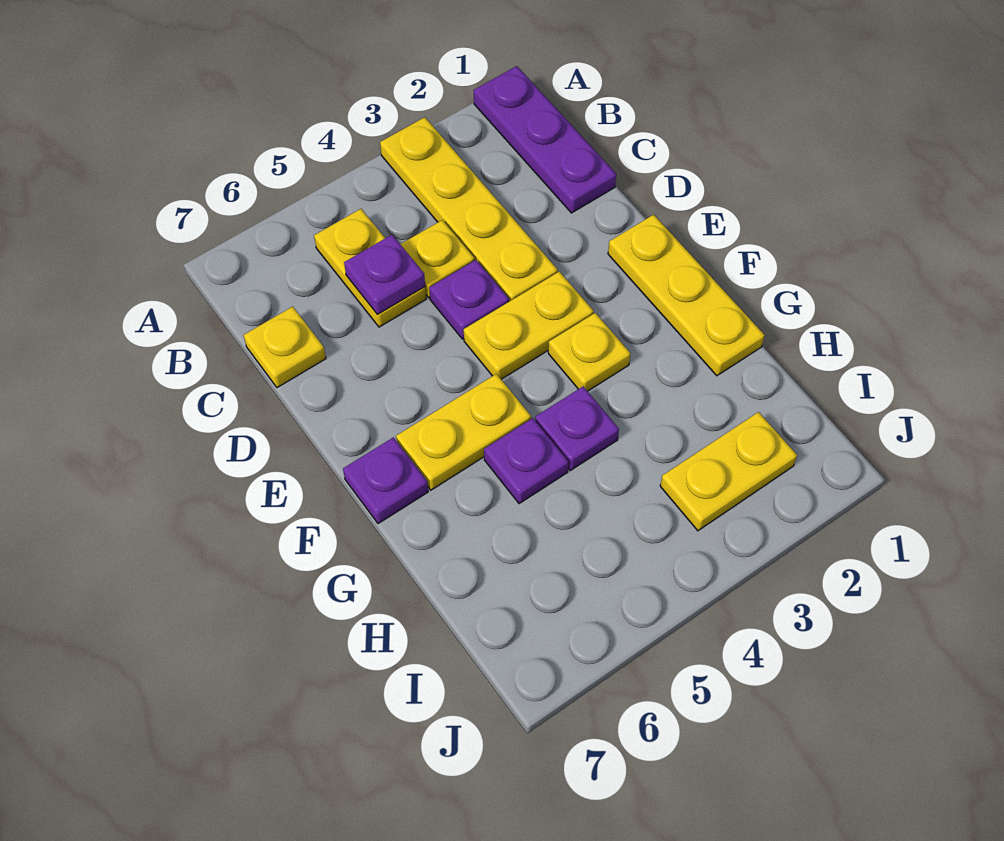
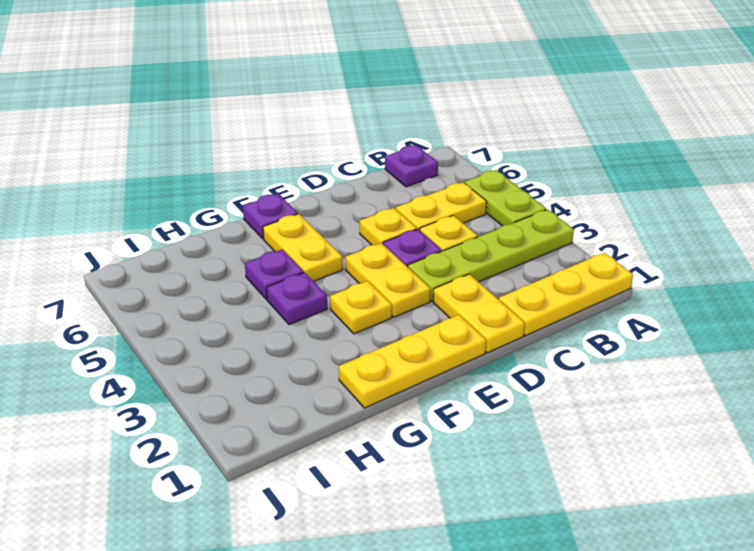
purple 1x3 plate [474,66,616,213] -> yellow 1x3 plate [499,253,633,336]
yellow 1x4 plate [380,117,558,301] -> lime 1x4 plate [408,209,574,301]
none -> lime 1x2 plate [465,170,546,226]
purple 1x1 plate [344,235,425,315] -> purple 1x1 plate moved to [385,145,438,187]
yellow 1x1 plate [244,307,326,388] -> yellow 1x1 plate moved to [360,208,417,245]
yellow 1x2 plate [660,412,797,531] -> yellow 1x2 plate moved to [433,274,525,353]

